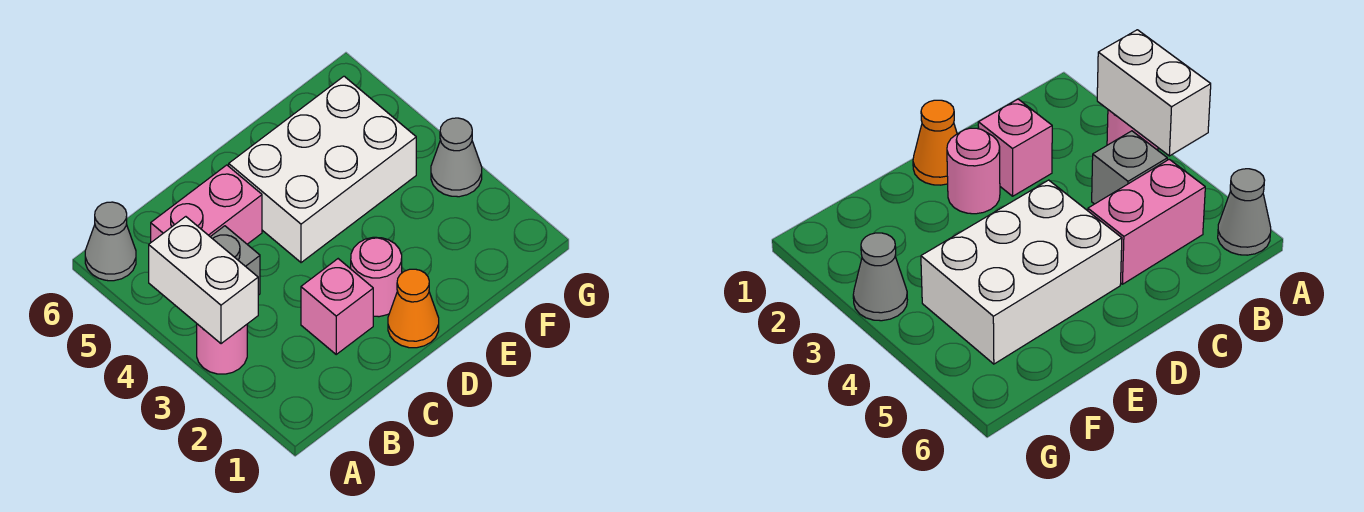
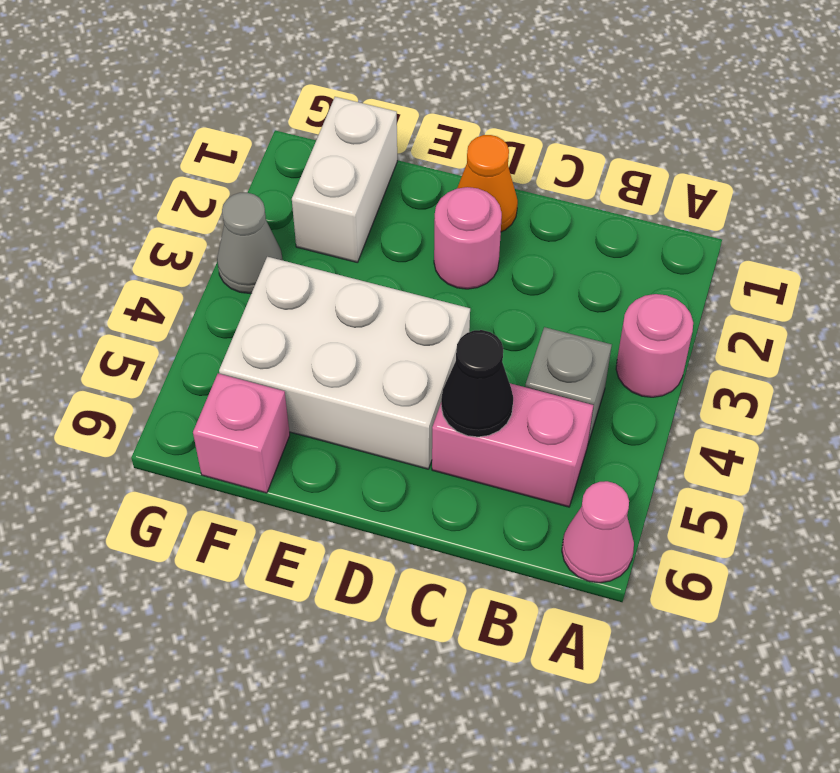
white 1x2 brick [149,217,258,344] -> white 1x2 brick moved to [292,97,397,263]
grey 1x1 cone [85,202,136,281] -> pink 1x1 cone [562,481,634,583]
pink 1x1 brick [301,259,373,354] -> pink 1x1 brick moved to [193,374,290,493]
none -> black 1x1 cone [441,330,513,437]

